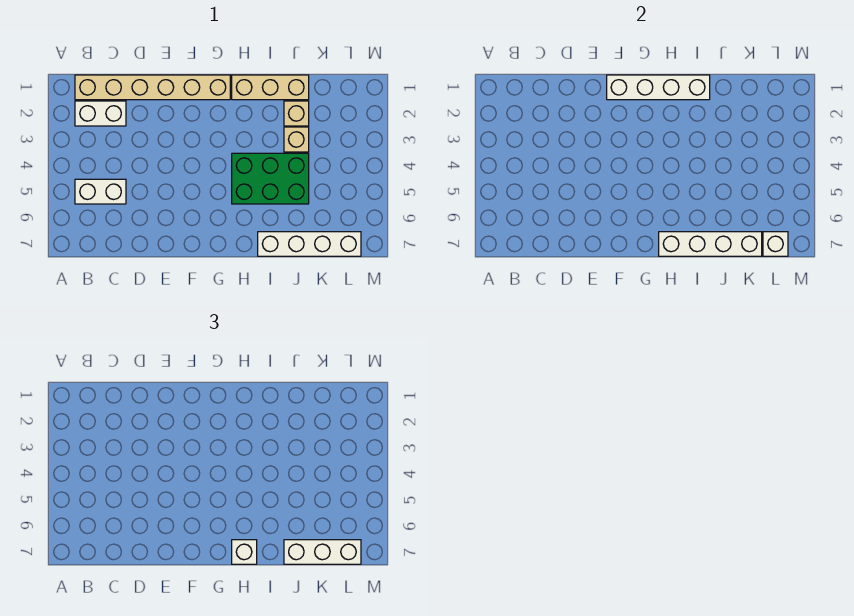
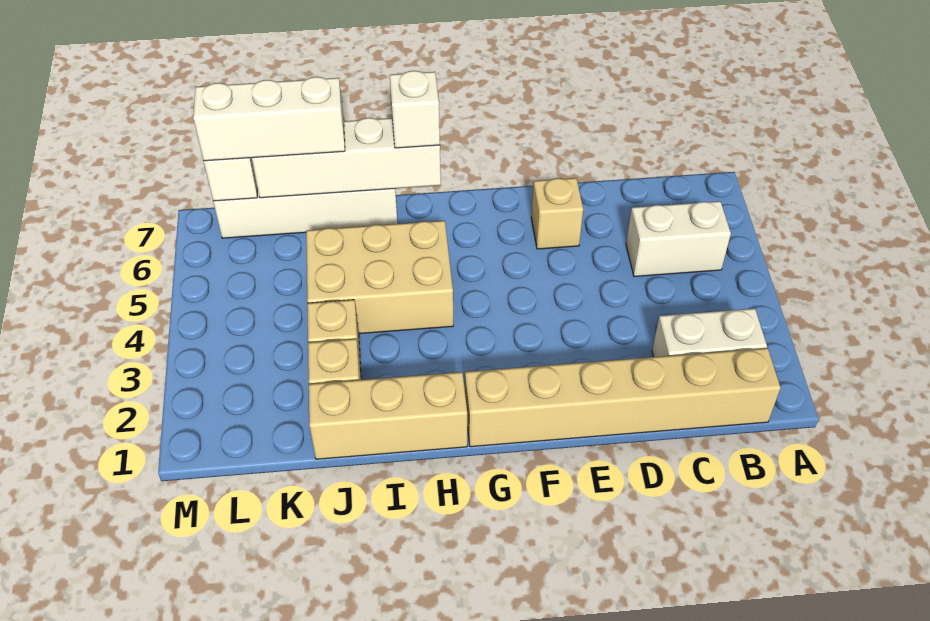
none -> tan 1x1 brick [531,178,583,249]
white 1x4 brick [607,75,710,100] -> none
green 2x3 brick [232,153,309,204] -> tan 2x3 brick [306,221,453,334]

